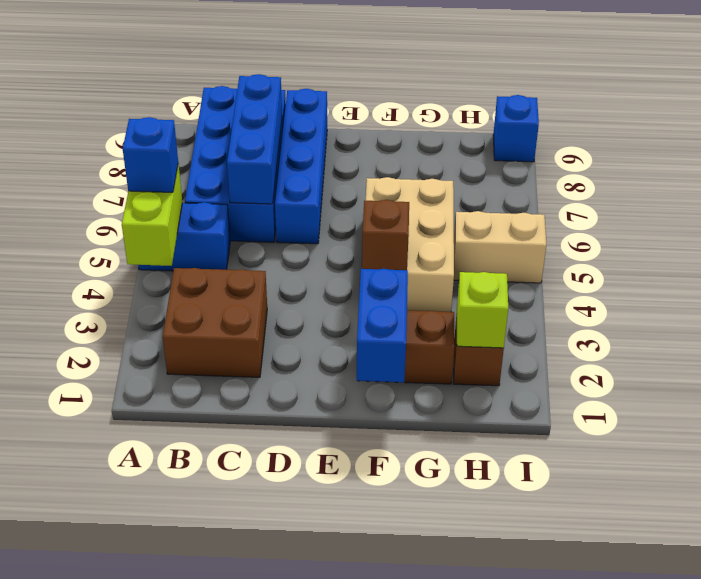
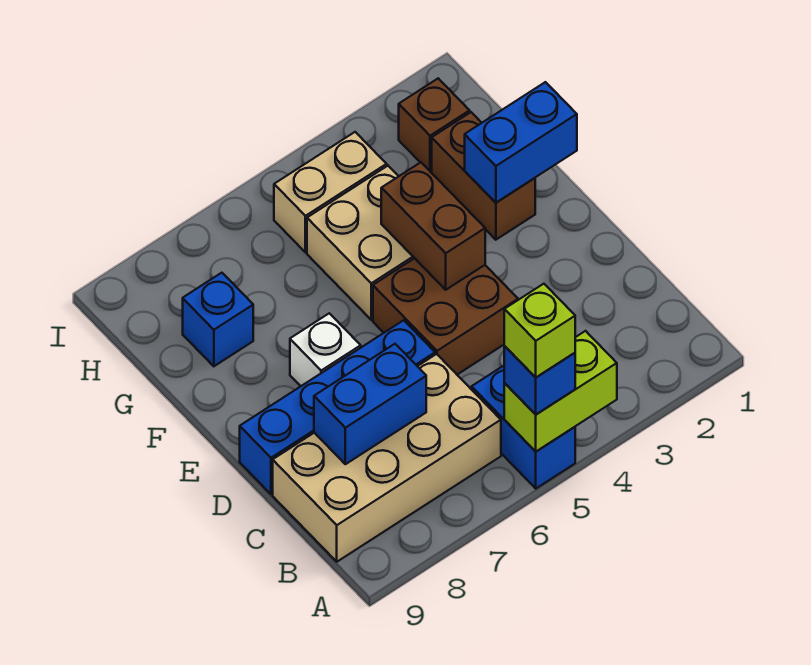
brown 2x2 brick [163,268,267,377] -> brown 2x2 brick moved to [373,258,518,374]
blue 2x4 brick [185,86,286,242] -> tan 2x4 brick [273,354,501,562]
blue 1x3 brick [227,74,282,204] -> blue 1x2 brick [314,344,426,464]
none -> white 1x1 brick [290,313,361,386]
tan 2x3 brick [366,177,454,312] -> tan 2x2 brick [307,166,414,320]
brown 1x1 brick [362,200,409,270] -> brown 1x2 brick [381,162,485,290]
lime 1x1 brick [457,272,508,348] -> lime 1x1 brick moved to [504,284,575,377]
tan 1x2 brick [454,211,546,283] -> tan 1x2 brick turned to [274,132,387,252]
blue 1x1 brick [493,95,539,162] -> blue 1x1 brick moved to [183,273,253,366]

